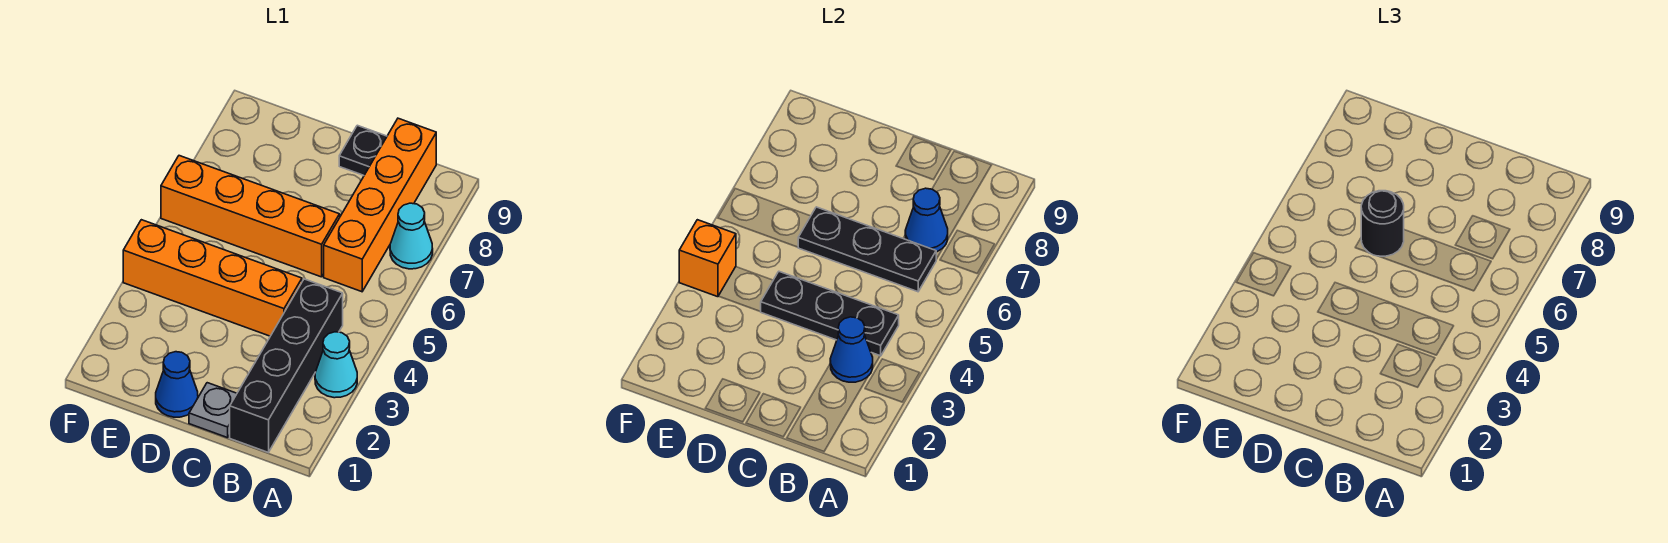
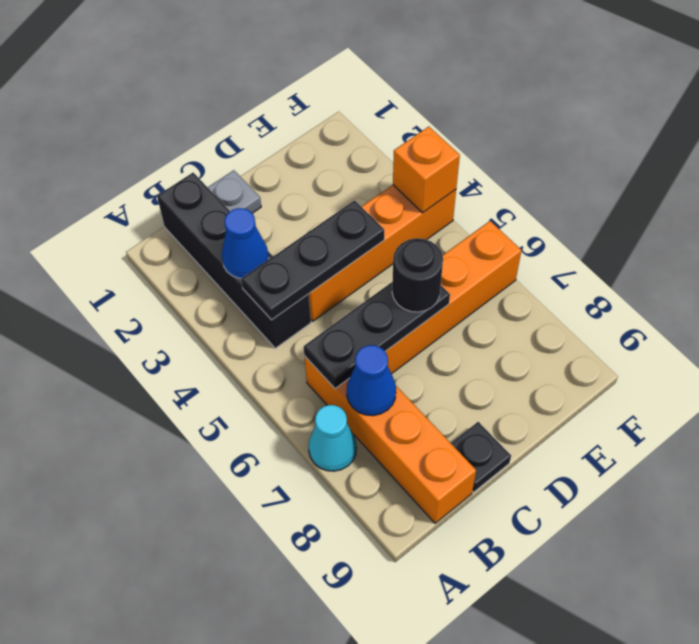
cyan 1x1 cone [315,332,357,398] -> none
blue 1x1 cone [156,352,198,417] -> none

